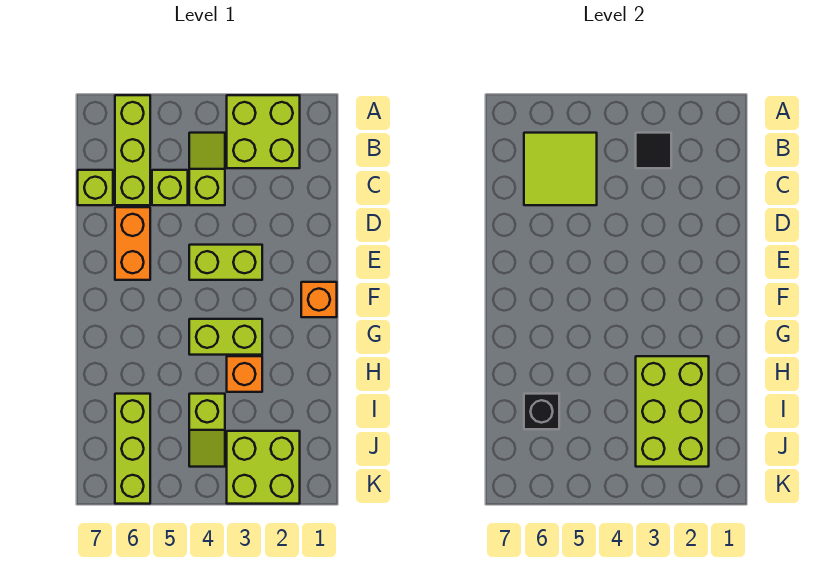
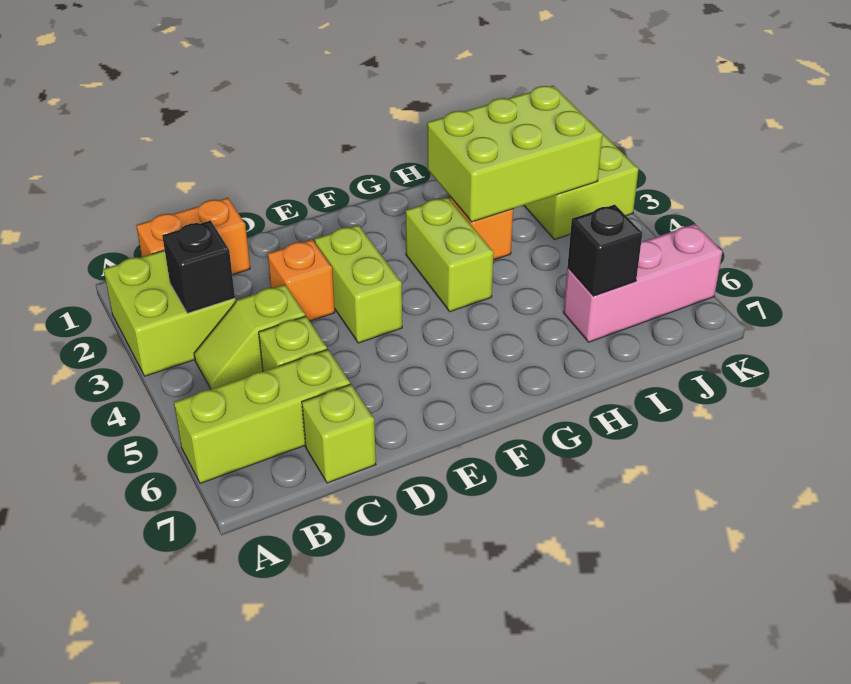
black 1x1 tile [636,133,671,168] -> black 1x1 brick [162,221,235,313]
lime 2x2 tile [524,133,597,205] -> none
orange 1x2 brick [115,207,150,280] -> orange 1x2 brick moved to [136,198,250,275]
orange 1x1 brick [301,282,337,317] -> orange 1x1 brick moved to [268,240,335,321]
lime 1x2 slope [189,394,225,467] -> none
lime 1x3 brick [115,394,150,504] -> pink 1x3 brick [563,224,722,342]

